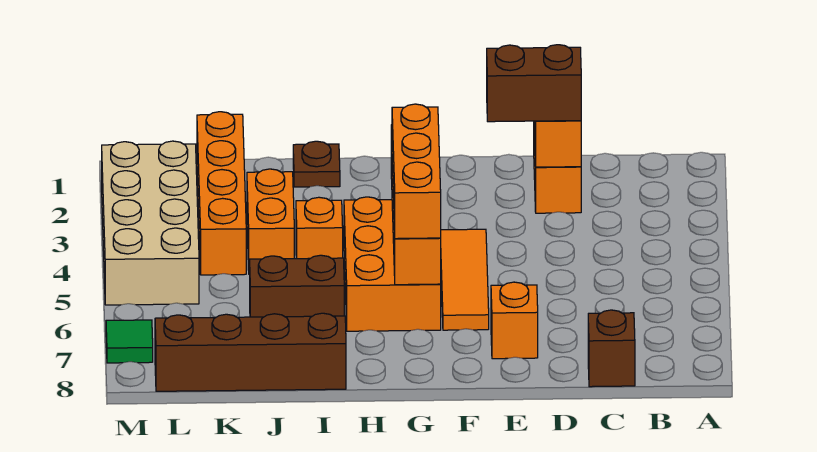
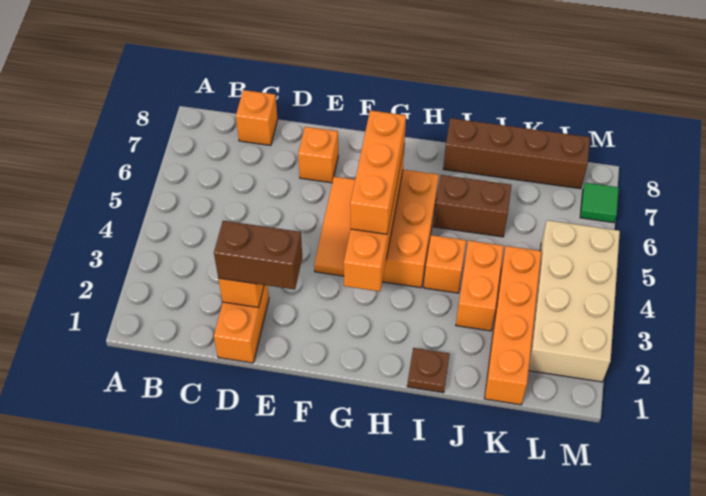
brown 1x1 brick [588,310,635,387] -> orange 1x1 brick [236,90,278,146]

